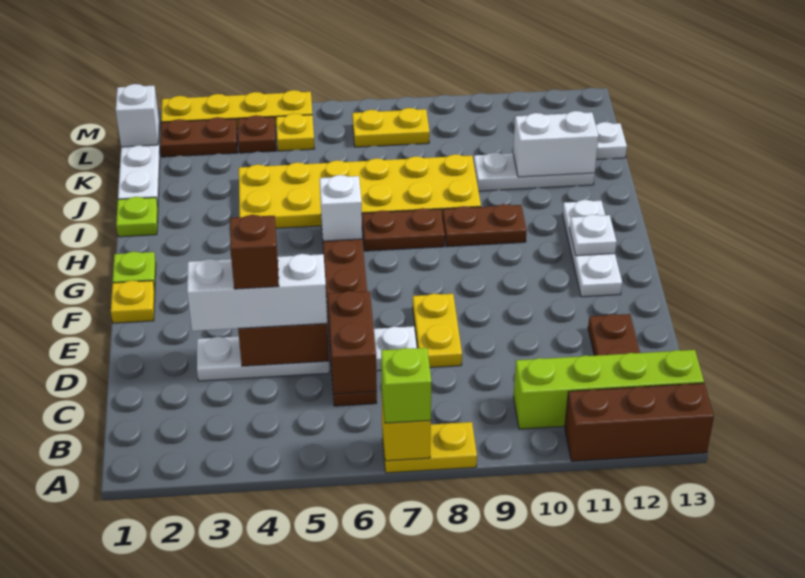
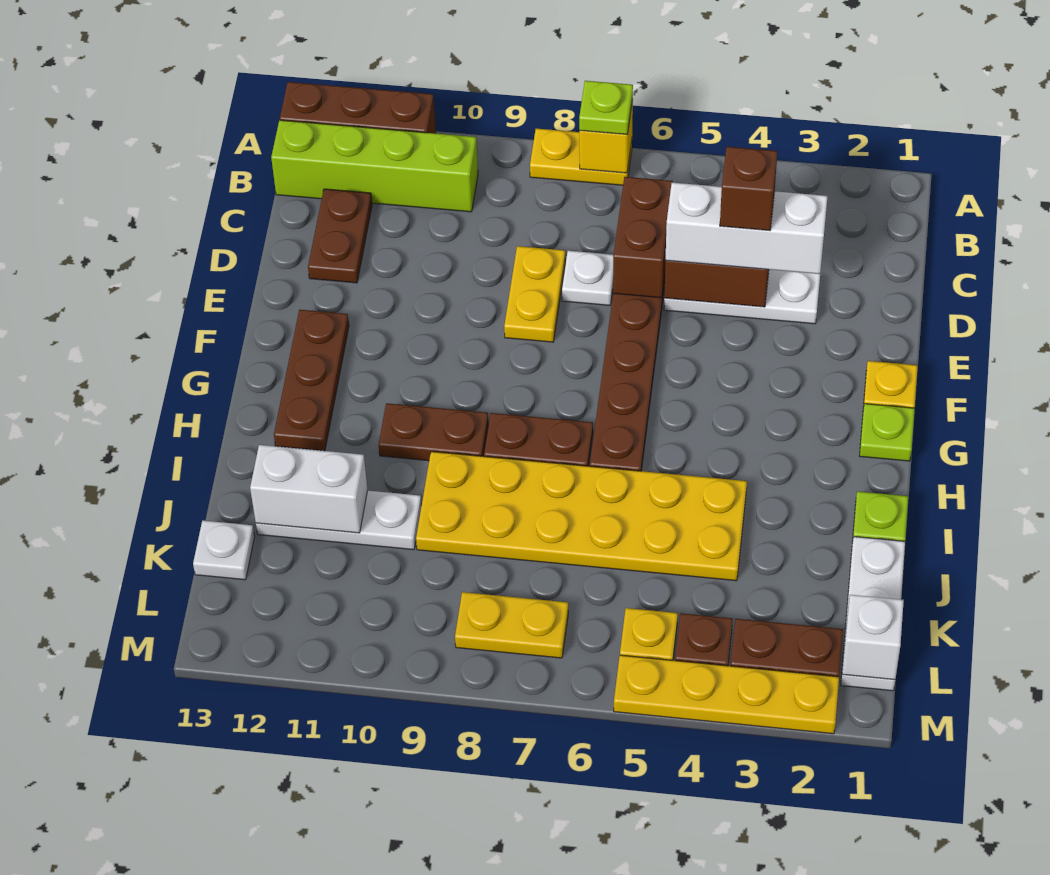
lime 1x1 brick [381,348,432,423] -> lime 1x1 plate [579,81,633,135]
white 1x3 plate [562,200,622,297] -> brown 1x3 plate [274,310,349,451]
white 1x1 plate [570,214,616,256] -> none
white 1x1 brick [320,175,362,241] -> none

